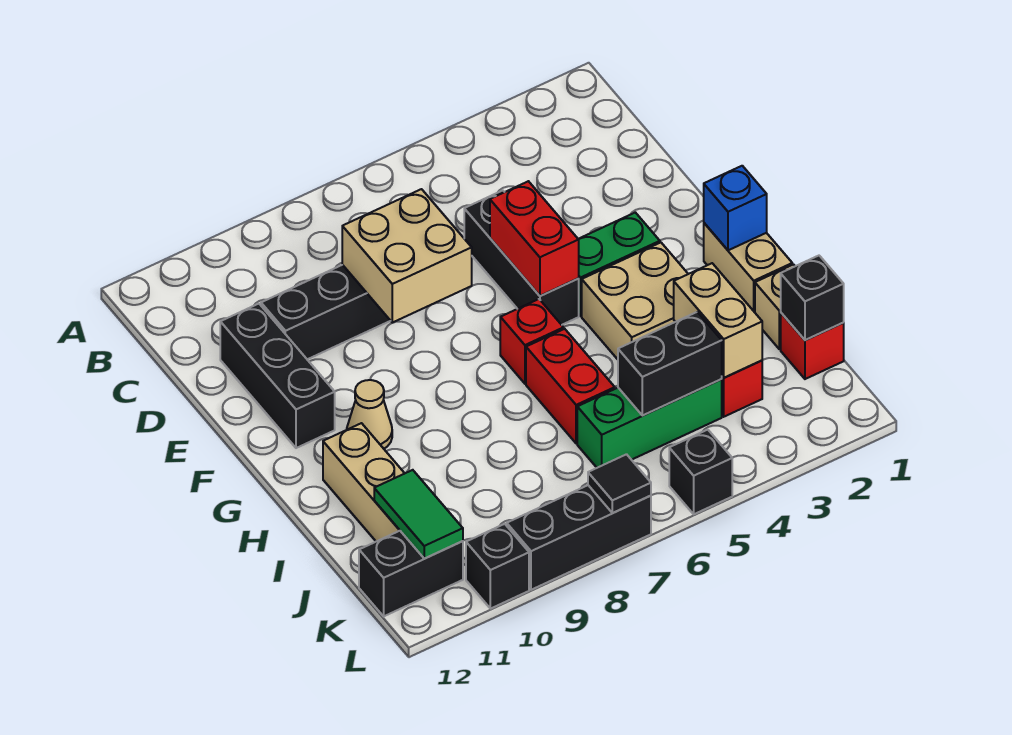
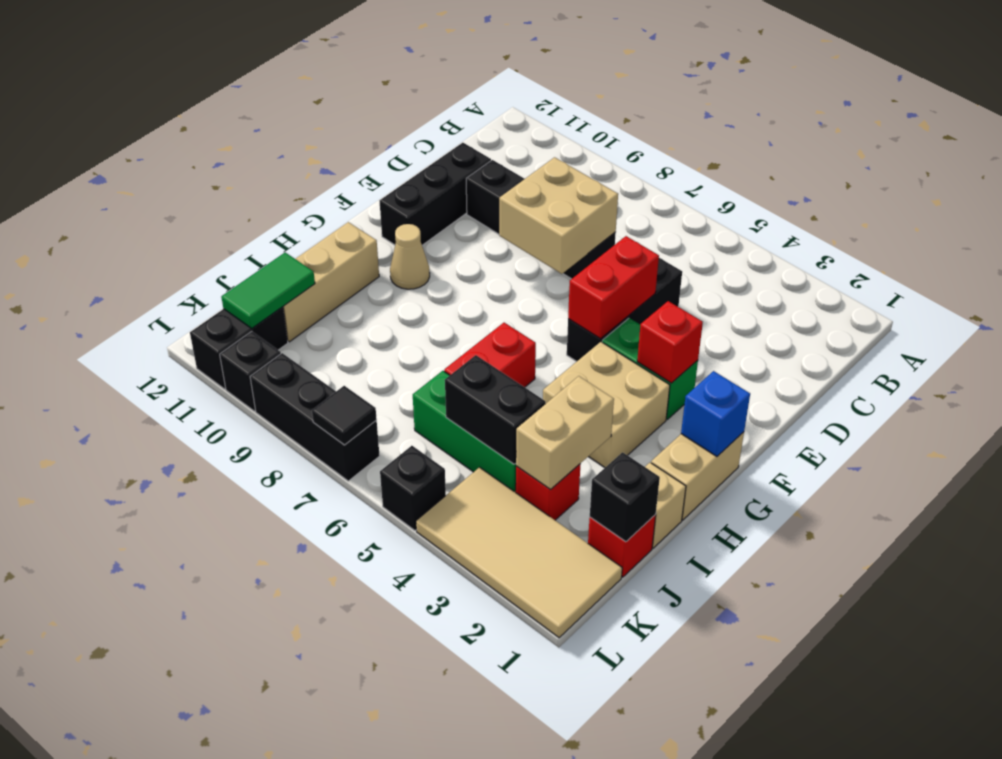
red 1x1 brick [500,299,564,384] -> red 1x1 brick moved to [637,301,703,383]
none -> tan 2x4 tile [416,467,622,638]
black 1x2 brick [359,531,463,616] -> black 1x2 brick turned to [190,307,288,389]

